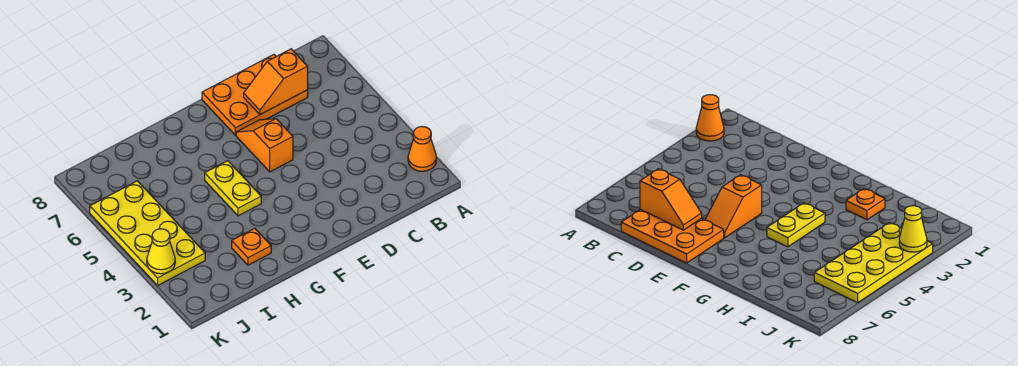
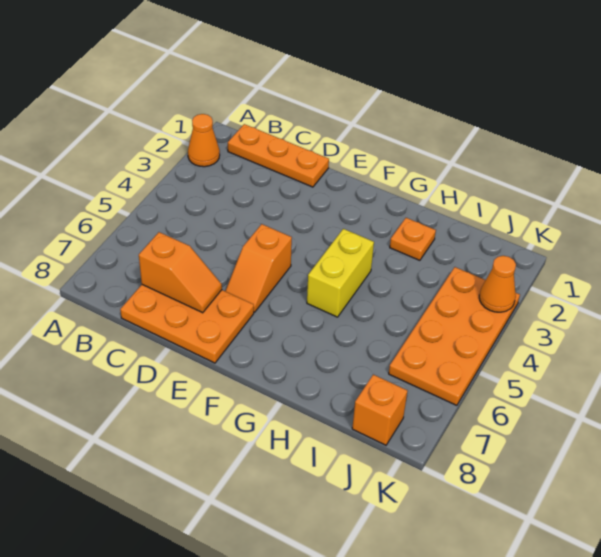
none -> orange 1x3 plate [228,124,329,187]
yellow 1x2 plate [205,161,261,216] -> yellow 1x2 brick [307,229,374,317]
yellow 2x4 plate [90,181,205,285] -> orange 2x4 plate [389,267,520,405]
none -> orange 1x1 brick [352,375,407,445]
yellow 1x1 cone [147,229,175,274] -> orange 1x1 cone [479,256,516,312]

